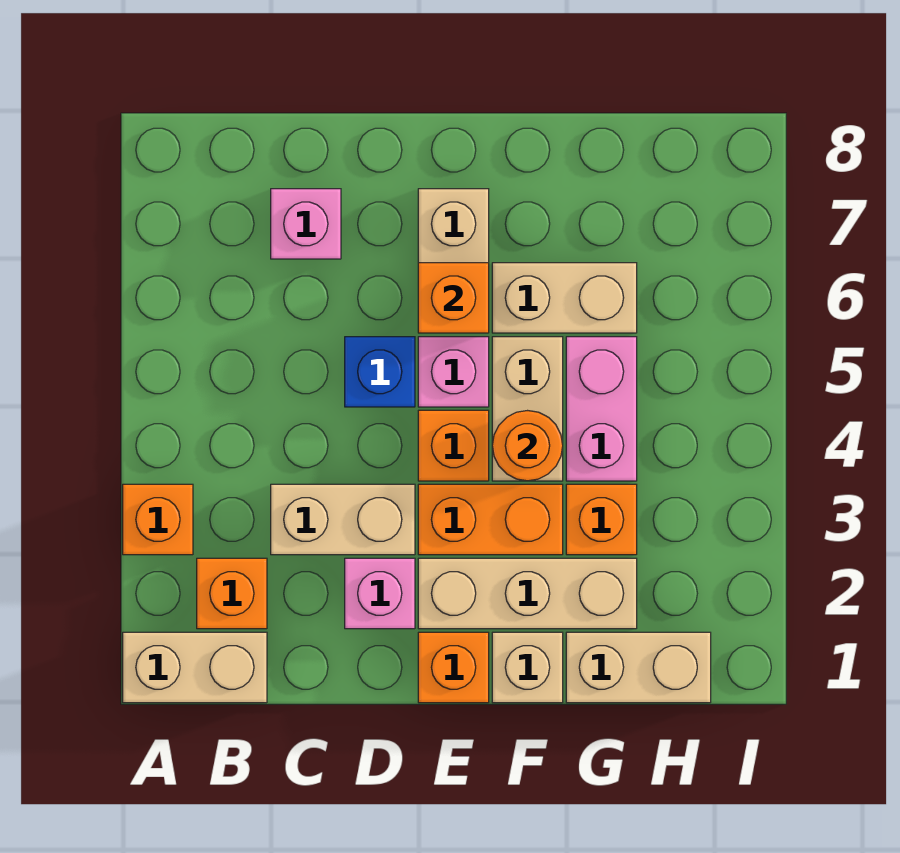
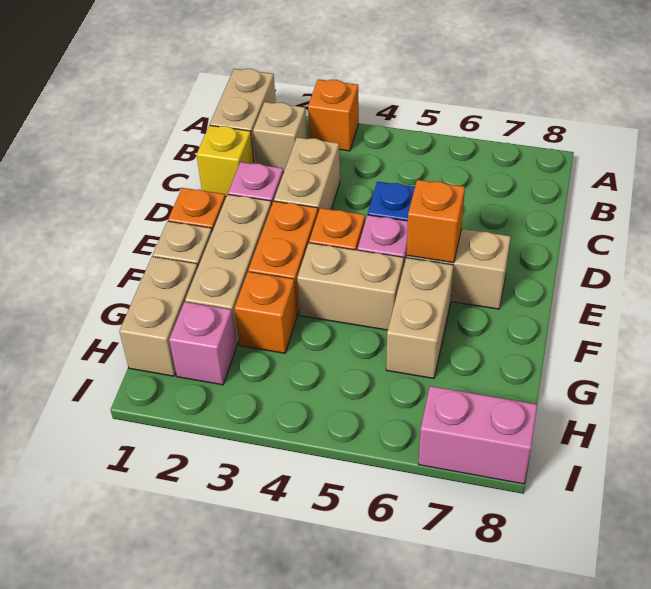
orange 1x1 brick [197,558,267,629] -> tan 1x1 brick [253,102,307,173]
none -> yellow 1x1 brick [197,125,254,197]
pink 1x1 brick [271,189,341,259] -> pink 1x1 brick moved to [169,302,237,385]
orange 1x1 round brick [492,411,563,481] -> none
pink 1x2 brick [566,337,637,481] -> pink 1x2 brick moved to [418,386,537,484]

